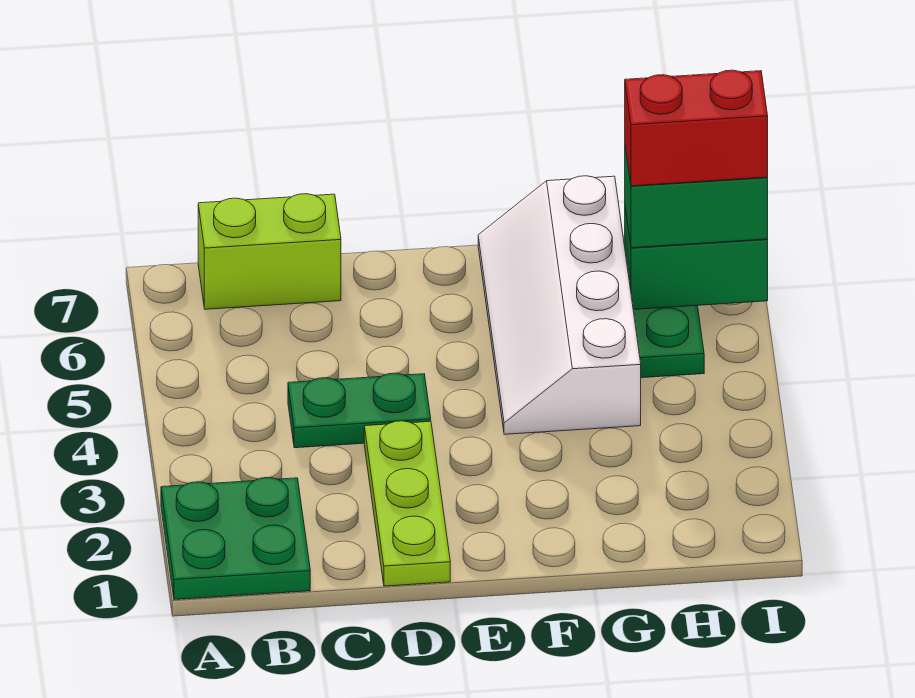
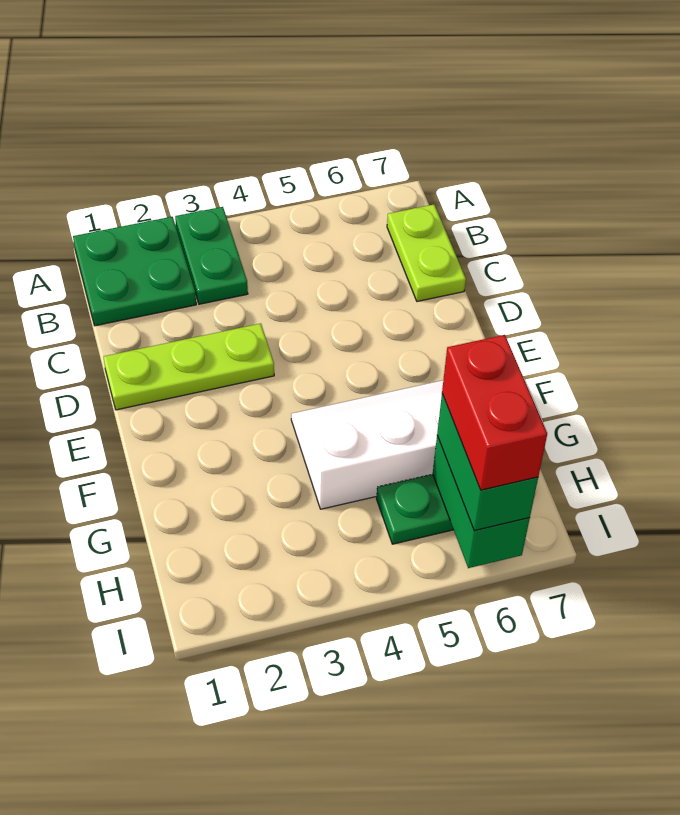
lime 1x2 brick [198,194,341,309] -> lime 1x2 plate [387,205,466,301]
green 1x2 plate [288,373,431,448] -> green 1x2 plate moved to [175,207,248,304]

